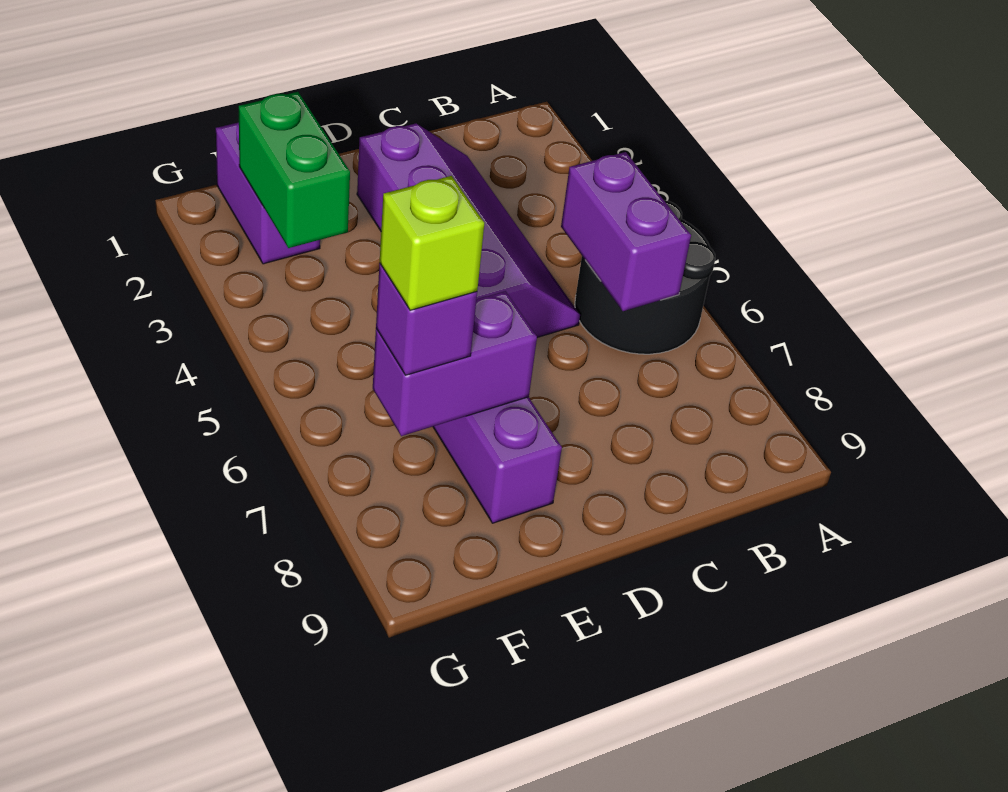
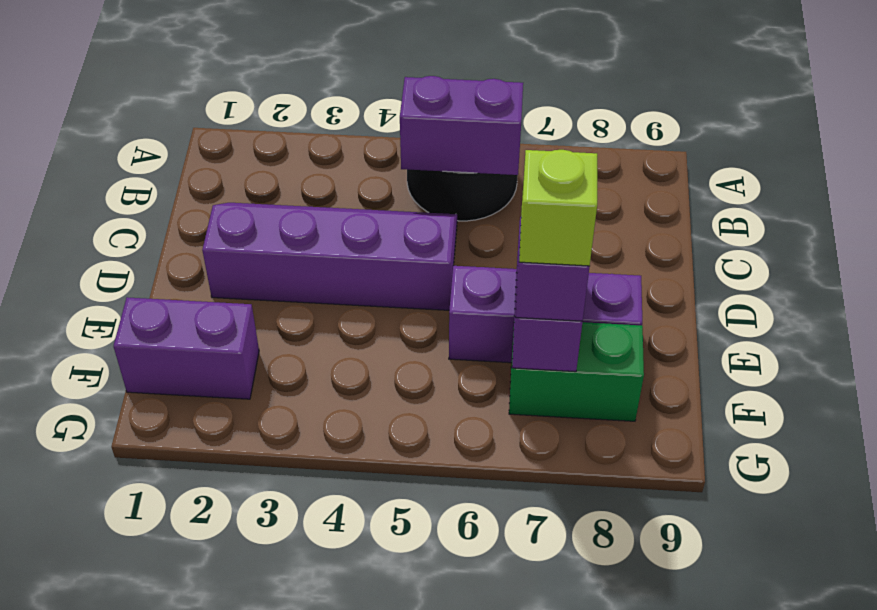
green 1x2 brick [239,92,350,248] -> green 1x2 brick moved to [509,322,644,421]

